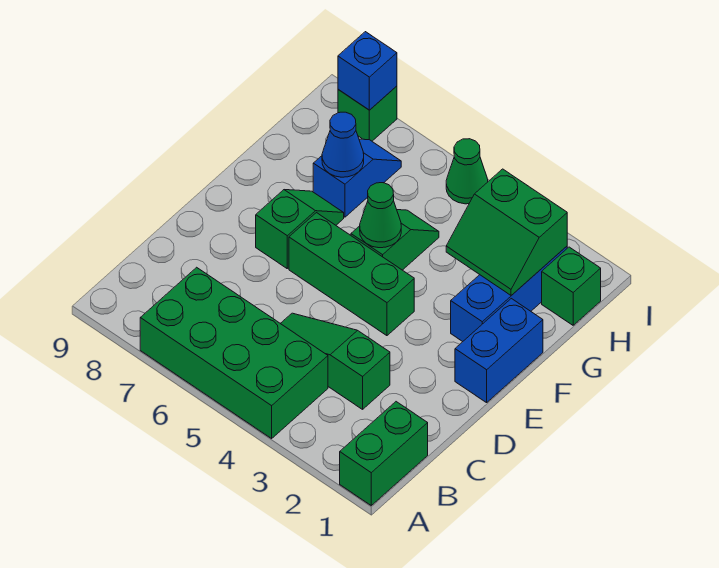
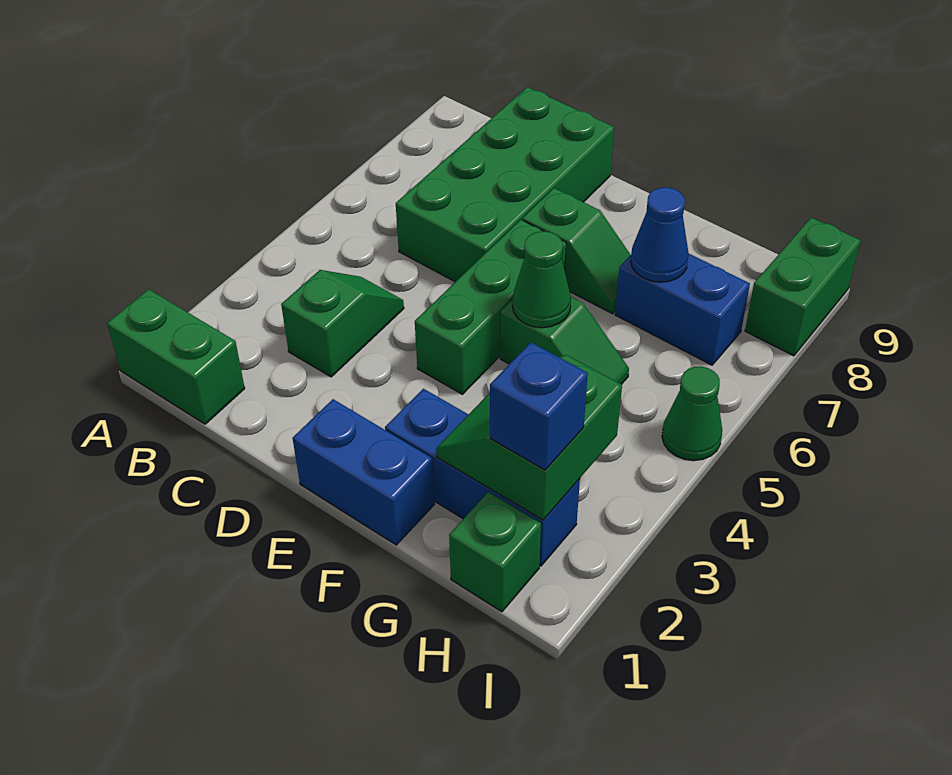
green 2x4 brick [140,267,328,438] -> green 2x4 brick moved to [396,87,614,282]
green 1x3 slope [280,313,390,409] -> green 1x2 slope [281,270,404,377]
blue 1x2 slope [313,139,401,217] -> blue 1x2 brick [615,254,750,365]
green 1x1 brick [338,86,397,141] -> green 1x2 brick [745,217,861,356]
blue 1x1 brick [338,32,397,110] -> blue 1x1 brick moved to [490,342,588,470]

